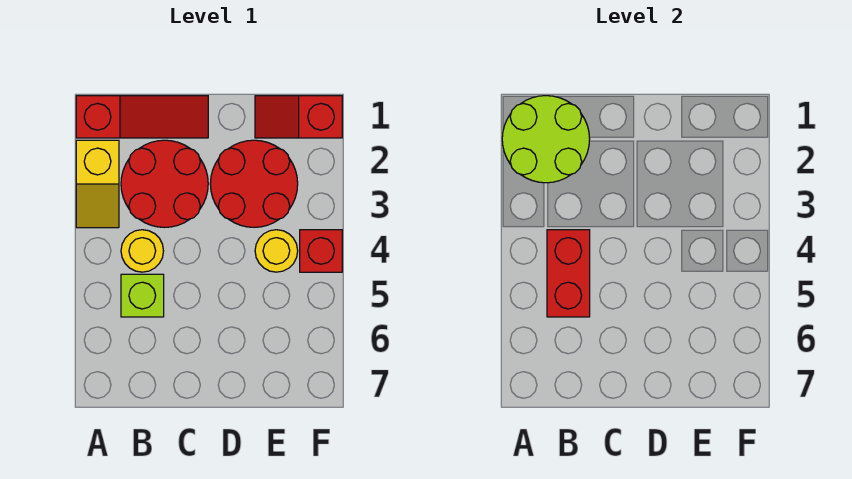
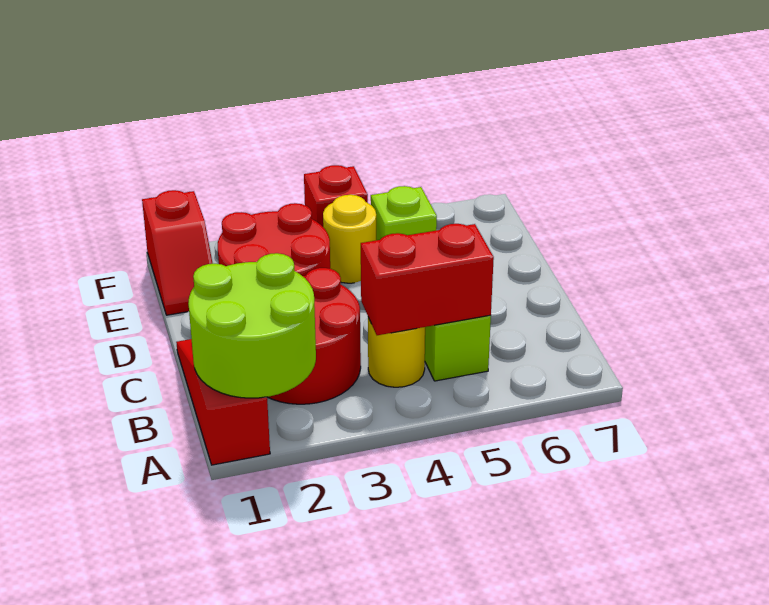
yellow 1x2 slope [76,140,119,228] -> none
none -> lime 1x1 brick [371,186,437,240]

